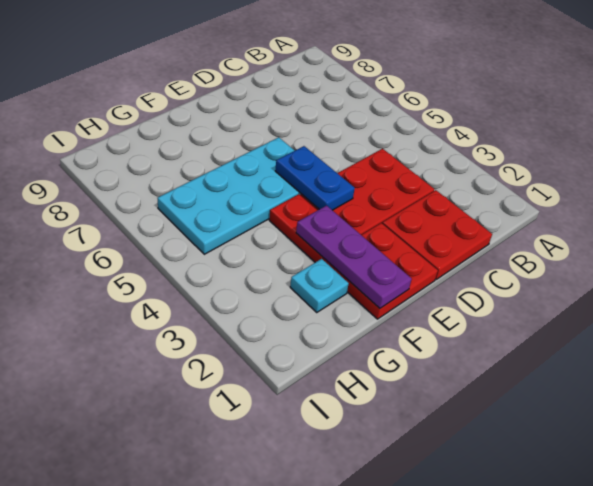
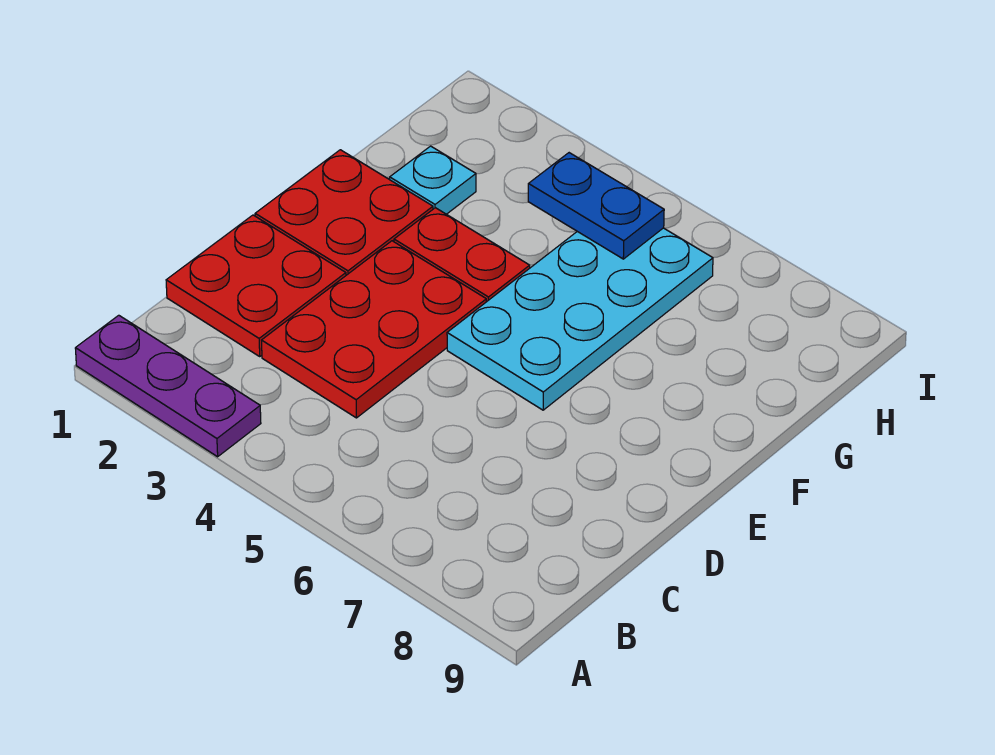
blue 1x2 plate [275,146,355,210] -> blue 1x2 plate moved to [528,153,664,259]
purple 1x3 plate [296,205,412,308] -> purple 1x3 plate moved to [75,315,261,457]

